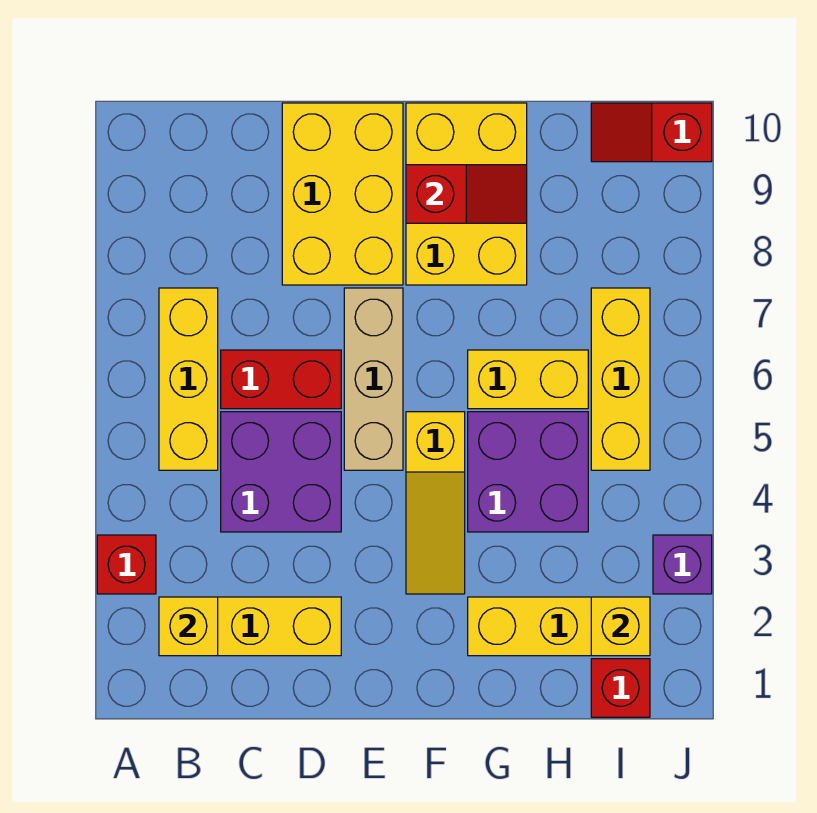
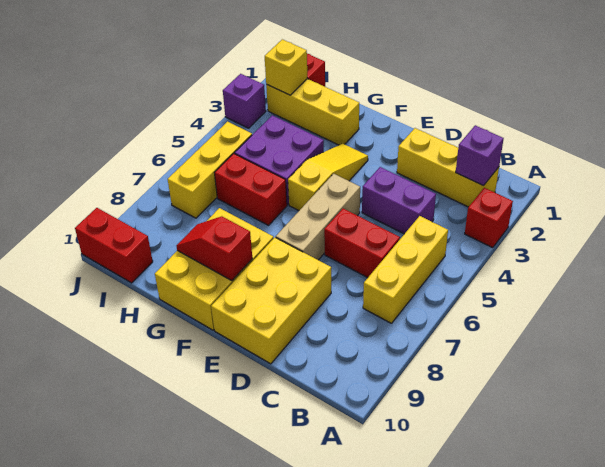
yellow 1x1 brick [159,597,218,656] -> purple 1x1 brick [456,125,504,186]
purple 2x2 brick [221,412,341,532] -> purple 1x2 brick [362,167,436,234]
yellow 1x2 brick [468,350,588,409] -> red 1x2 brick [214,153,287,225]
red 1x2 slope [591,103,712,162] -> red 1x2 brick [75,208,153,283]

